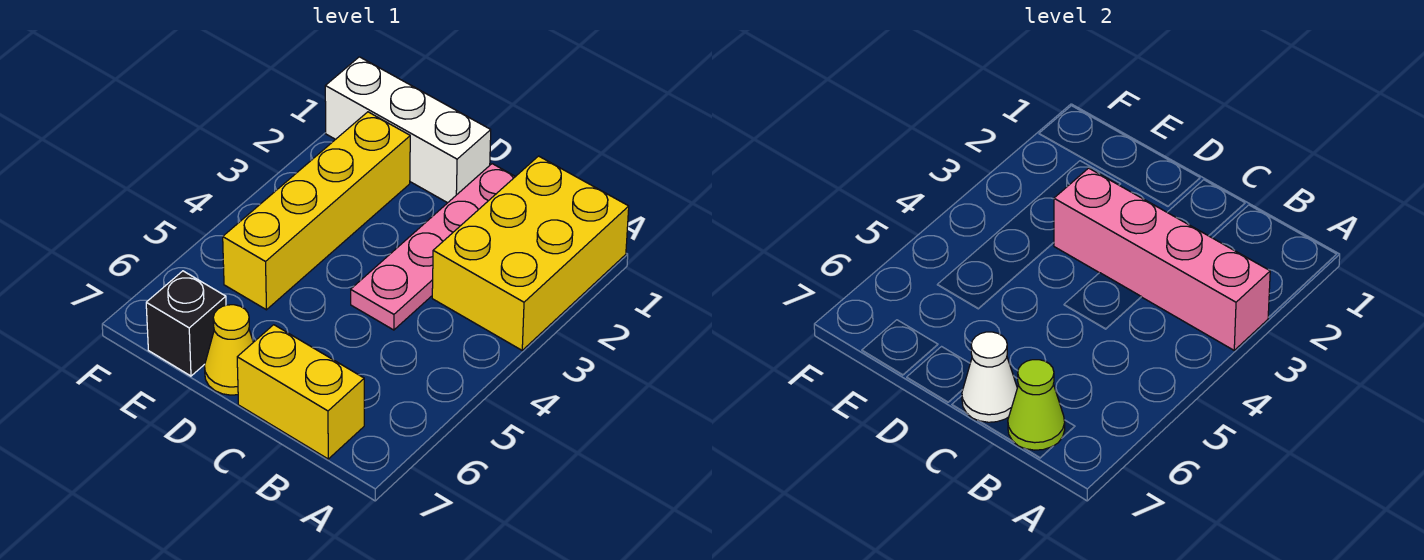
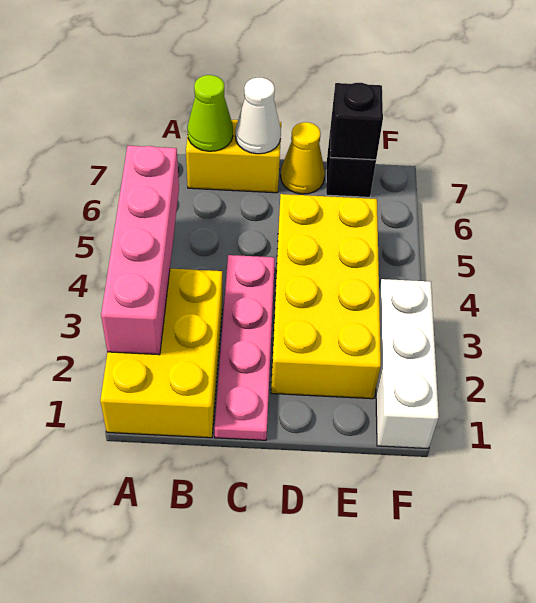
pink 1x4 brick [1054,168,1270,350] -> pink 1x4 brick turned to [101,146,179,355]
white 1x3 brick [325,57,491,203] -> white 1x3 brick turned to [376,279,439,448]
yellow 1x4 brick [223,112,410,310] -> yellow 2x4 brick [271,194,381,399]
none -> black 1x1 brick [330,83,383,160]

